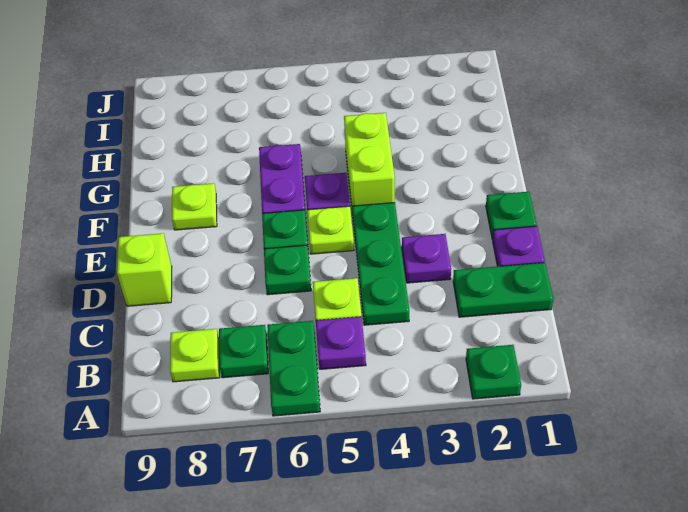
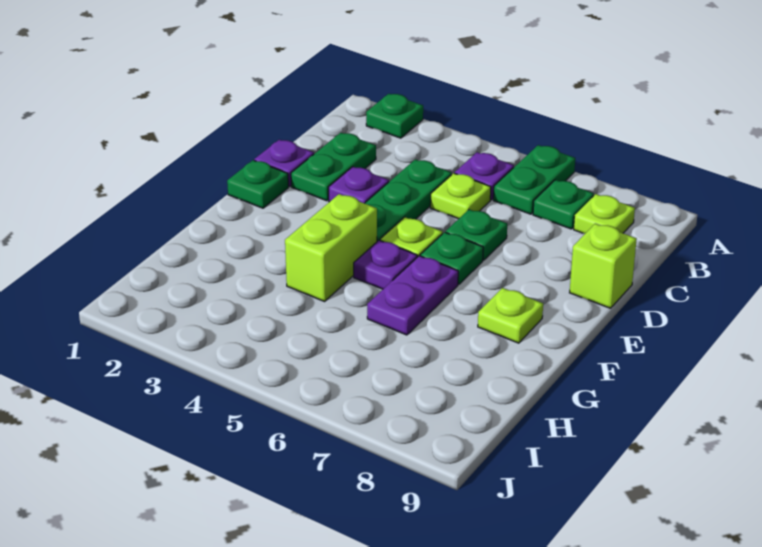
green 1x2 plate [453,263,553,317] -> green 1x2 plate turned to [291,133,376,201]

